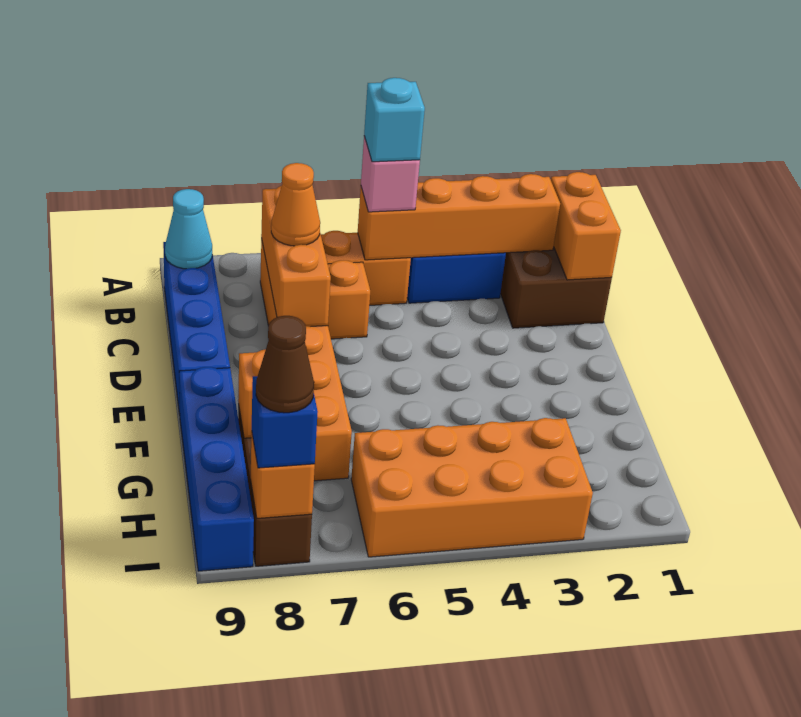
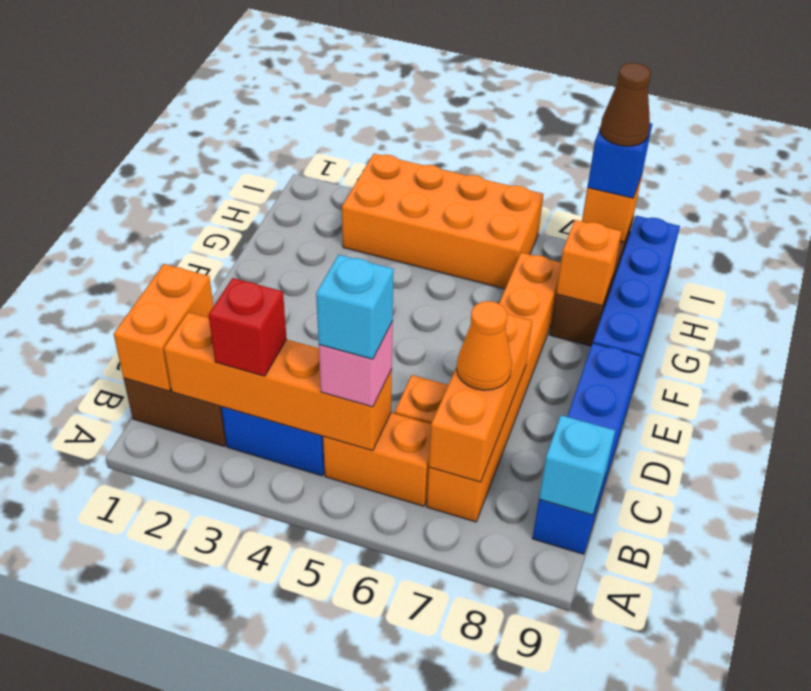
none -> red 1x1 brick [209,278,287,376]
cyan 1x1 cone [165,189,212,269] -> cyan 1x1 brick [539,415,615,515]

